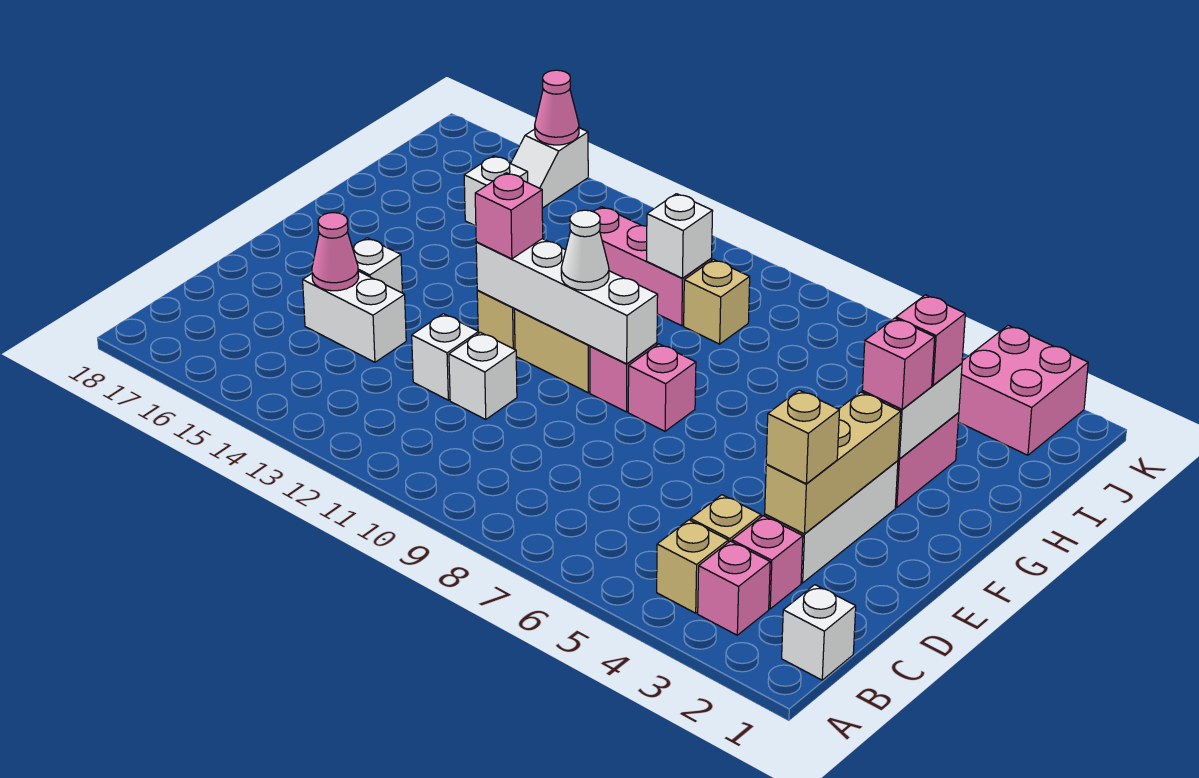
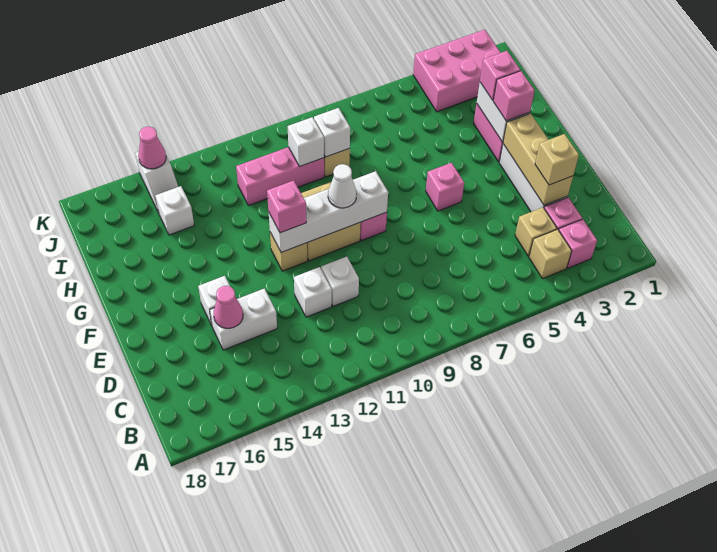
white 1x1 brick [782,585,856,680] -> white 1x1 brick moved to [314,108,350,157]
pink 1x1 brick [628,344,696,431] -> pink 1x1 brick moved to [426,163,464,211]
pink 2x2 brick [958,325,1088,455] -> pink 2x3 brick [413,30,501,112]

